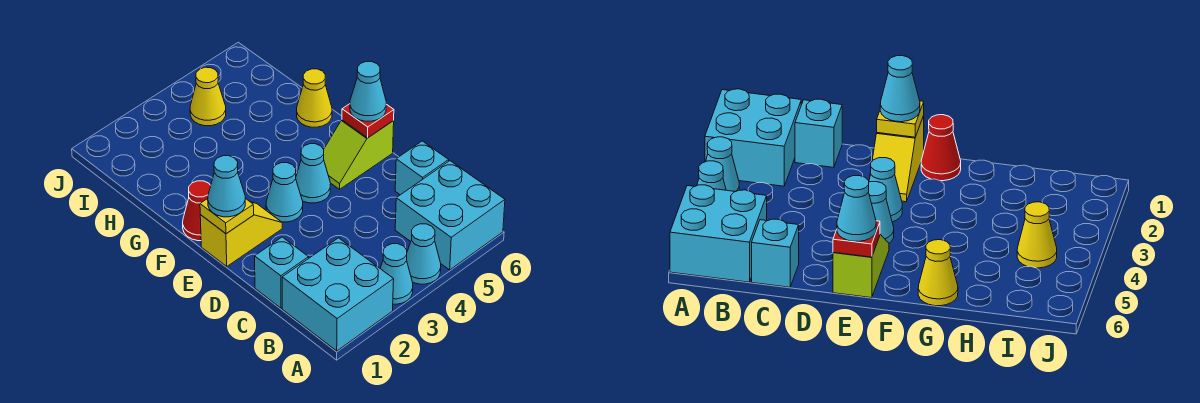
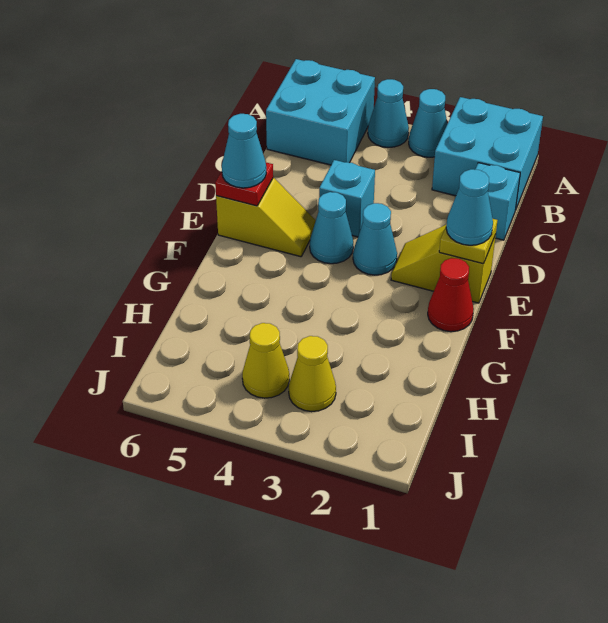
cyan 1x1 brick [395,141,449,195] -> cyan 1x1 brick moved to [319,160,375,237]
lime 1x2 slope [324,120,394,189] -> yellow 1x2 slope [216,178,316,257]
yellow 1x1 cone [297,69,332,127] -> yellow 1x1 cone moved to [289,336,336,412]

